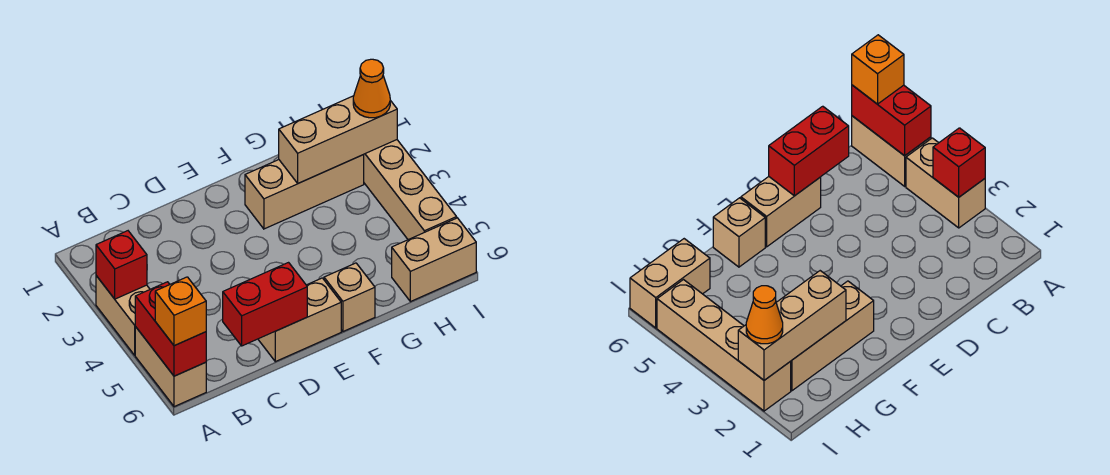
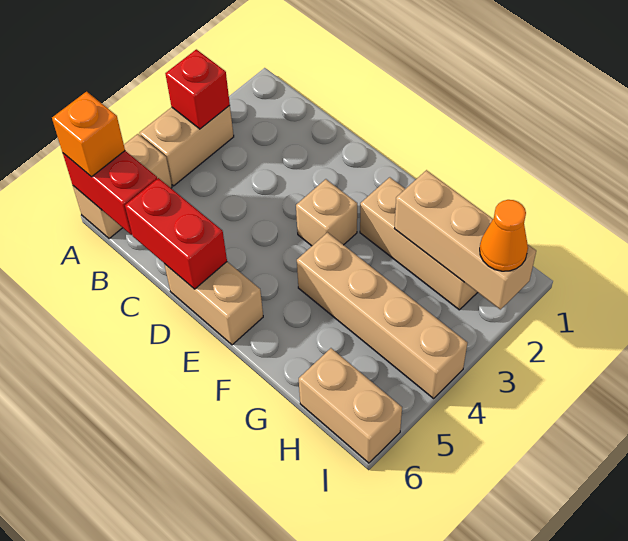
red 1x2 brick [135,282,206,376] -> red 1x2 brick turned to [63,151,157,235]
tan 1x1 brick [324,263,375,331] -> tan 1x1 brick moved to [296,179,357,246]
tan 1x4 brick [364,140,457,240] -> tan 1x4 brick turned to [297,232,467,398]

